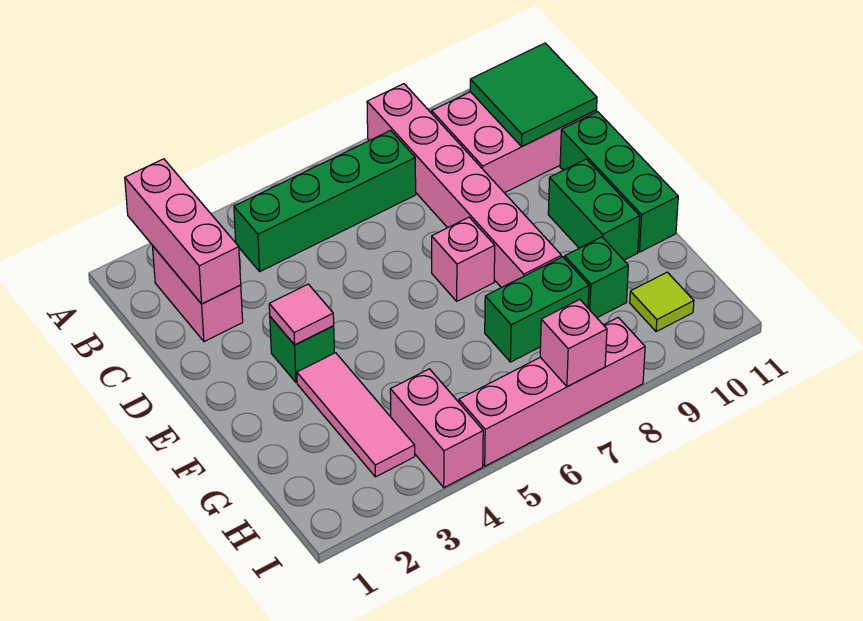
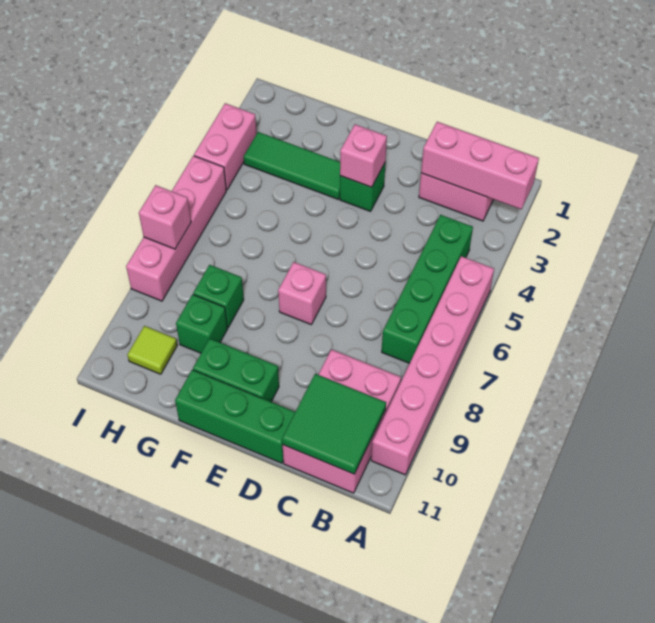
pink 1x6 brick [367,84,561,288] -> pink 1x6 brick turned to [371,256,494,475]
pink 1x1 tile [269,284,334,345] -> pink 1x1 brick [340,124,387,187]
pink 1x3 tile [297,353,415,477] -> green 1x3 tile [244,132,340,199]
green 1x2 brick [485,257,589,362] -> green 1x1 brick [193,265,244,327]
pink 1x2 brick [390,369,483,488] -> pink 1x2 brick turned to [194,103,257,190]

